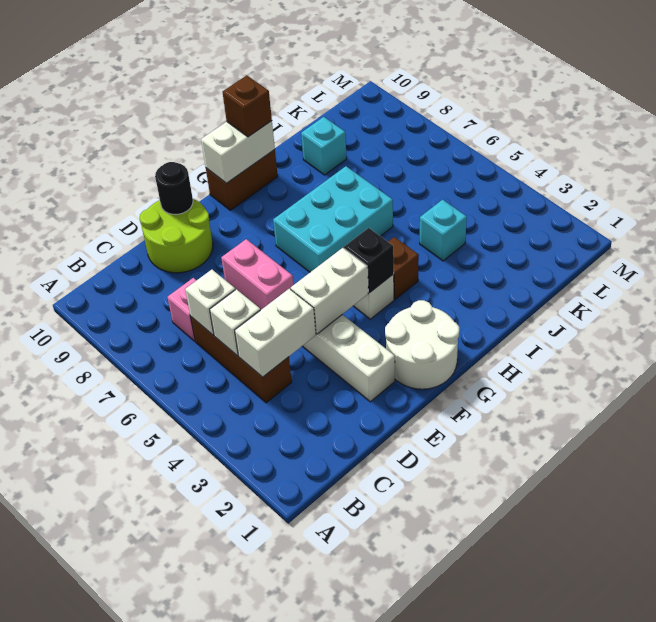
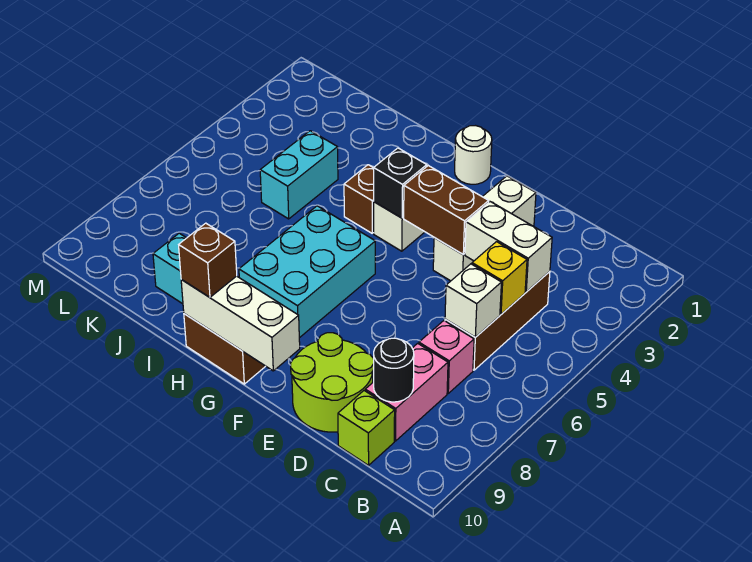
white 1x1 brick [210,289,260,356] -> yellow 1x1 brick [472,242,527,314]
none -> lime 1x1 brick [338,391,395,465]
white 1x2 brick [291,248,368,334] -> brown 1x2 brick [403,165,489,255]
pink 1x2 brick [221,239,294,310] -> pink 1x2 brick moved to [365,343,448,441]
black 1x1 round brick [155,162,193,214] -> black 1x1 round brick moved to [374,338,414,402]
white 2x2 round brick [385,300,459,389] -> white 1x1 round brick [455,126,492,184]
cyan 2x3 brick [273,166,393,272] -> cyan 2x3 brick turned to [239,206,375,338]
white 1x2 brick [201,121,275,183] -> white 1x3 brick [181,276,300,371]
cyan 1x1 brick [420,200,467,261] -> cyan 1x2 brick [260,131,338,219]

